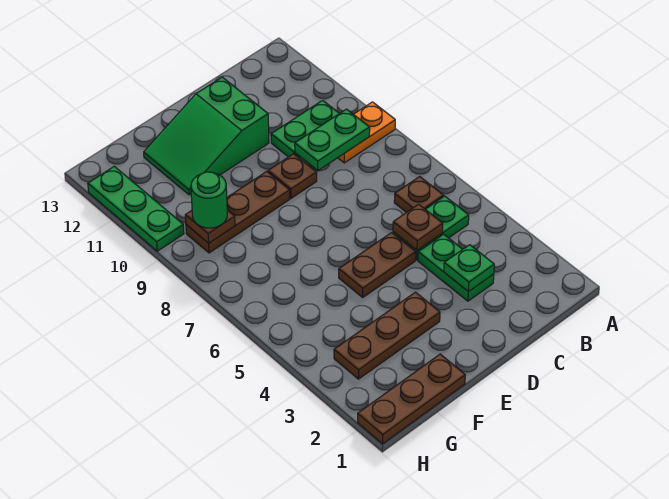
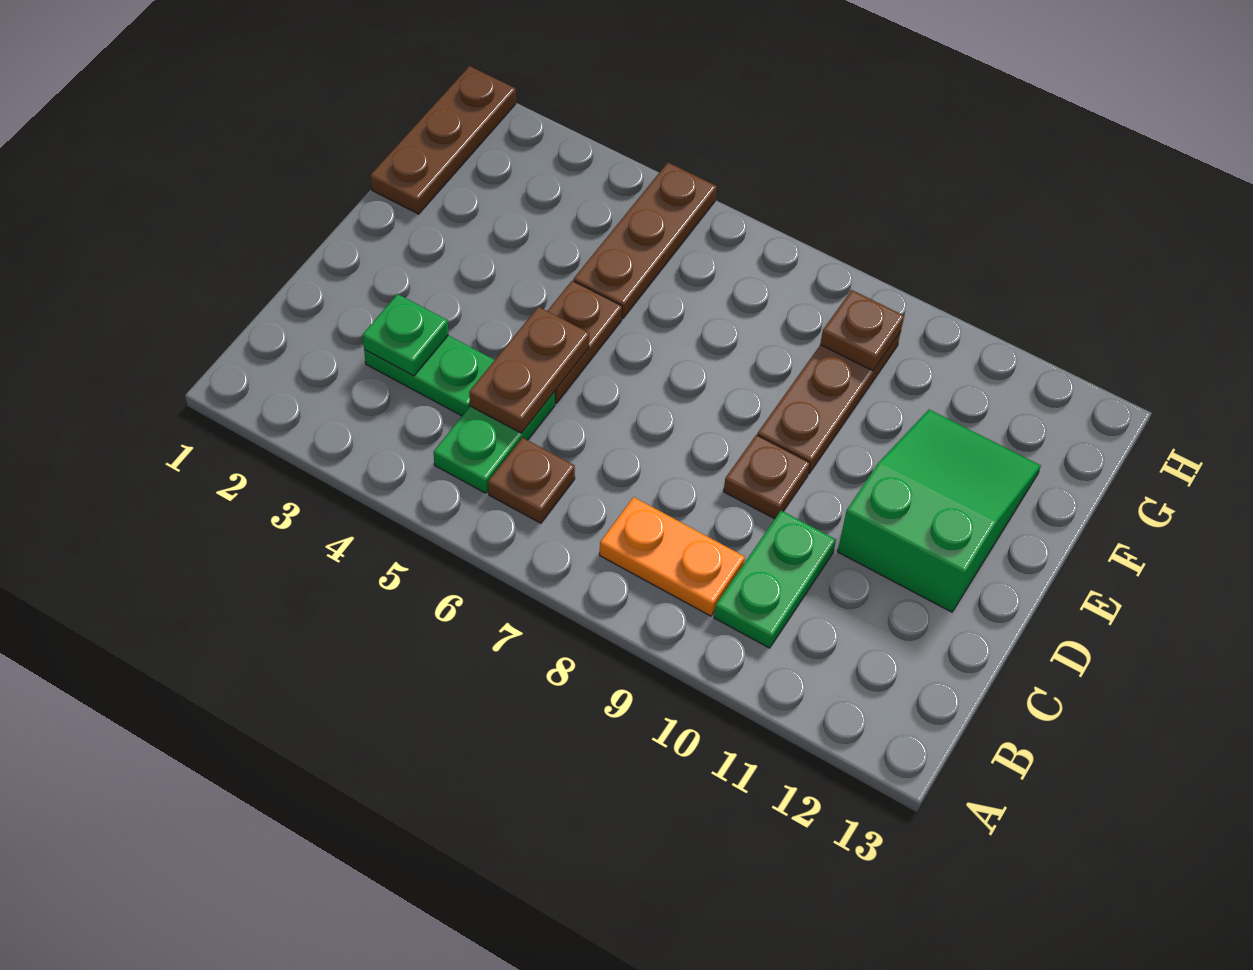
orange 1x2 plate [338,102,395,163] -> orange 1x2 plate turned to [600,497,745,616]
green 1x2 plate [295,109,370,171] -> none
brown 1x1 plate [393,204,443,250] -> brown 1x2 plate [469,307,589,433]
brown 1x3 plate [334,292,440,379] -> brown 1x3 plate moved to [574,163,717,318]
green 1x1 round brick [191,172,227,228] -> none
green 1x3 plate [88,166,184,251] -> none

